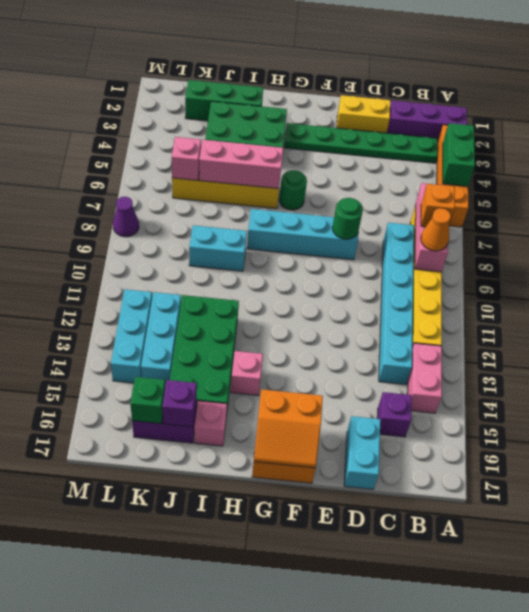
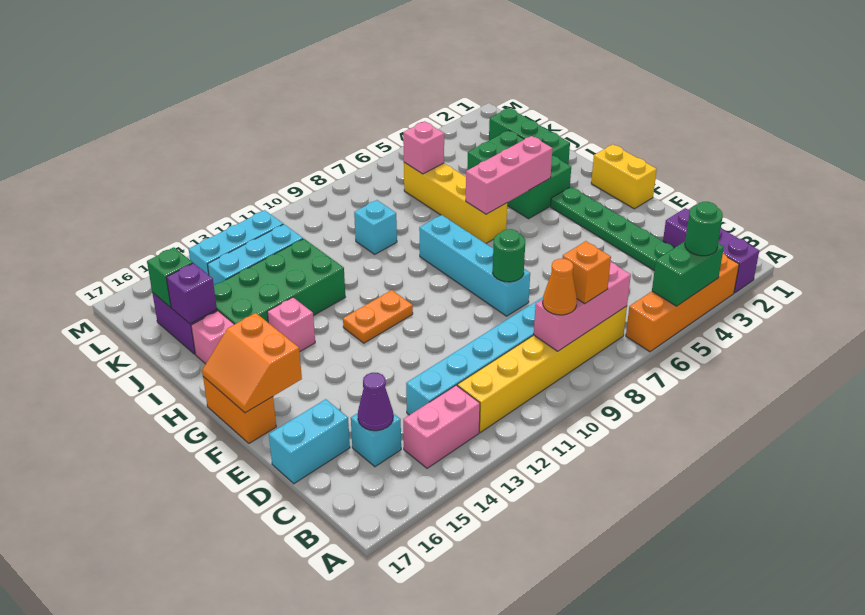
purple 1x1 brick [377,392,412,437] -> cyan 1x1 brick [351,413,401,467]
yellow 1x2 brick [337,95,390,133] -> yellow 1x2 brick moved to [591,144,657,209]
green 1x1 round brick [279,170,307,210] -> green 1x1 round brick moved to [685,202,723,256]
none -> orange 1x2 plate [343,290,413,343]
pink 1x3 brick [199,140,283,189] -> pink 1x3 brick turned to [466,136,553,214]
cyan 1x2 brick [189,225,247,271] -> cyan 1x1 brick [354,200,397,254]
purple 1x1 cone [113,196,139,237] -> purple 1x1 cone moved to [358,373,393,431]

